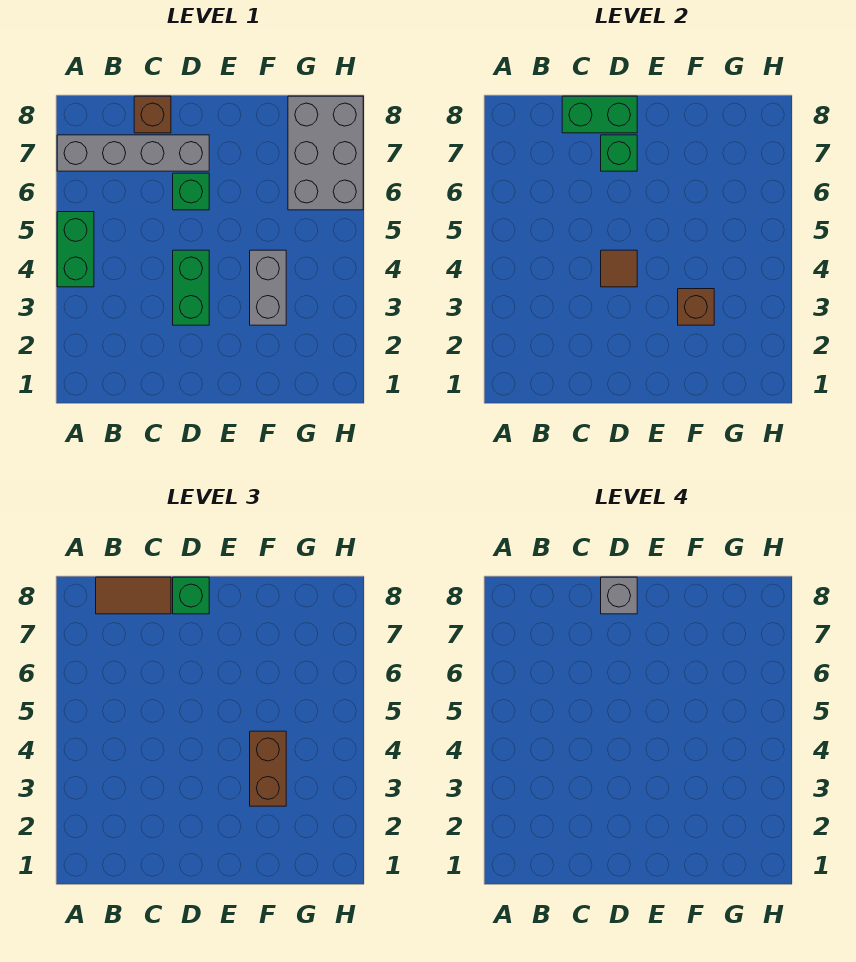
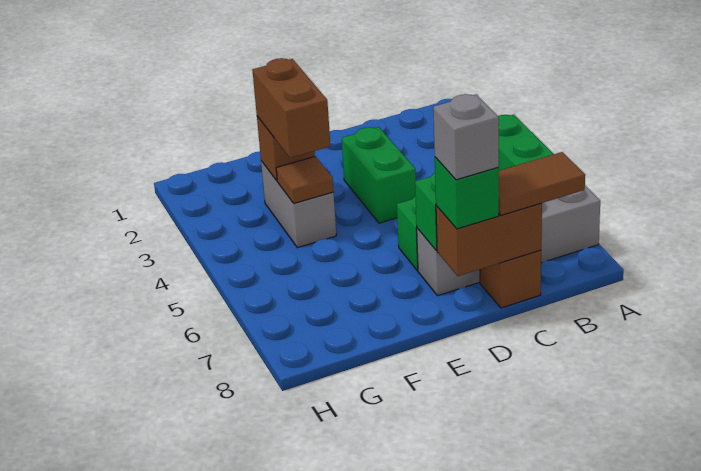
green 1x2 brick [562,96,637,133] -> brown 1x2 brick [436,203,542,276]
brown 1x1 tile [601,250,637,287] -> brown 1x1 tile moved to [276,156,334,203]
grey 2x3 brick [288,96,363,210] -> none

